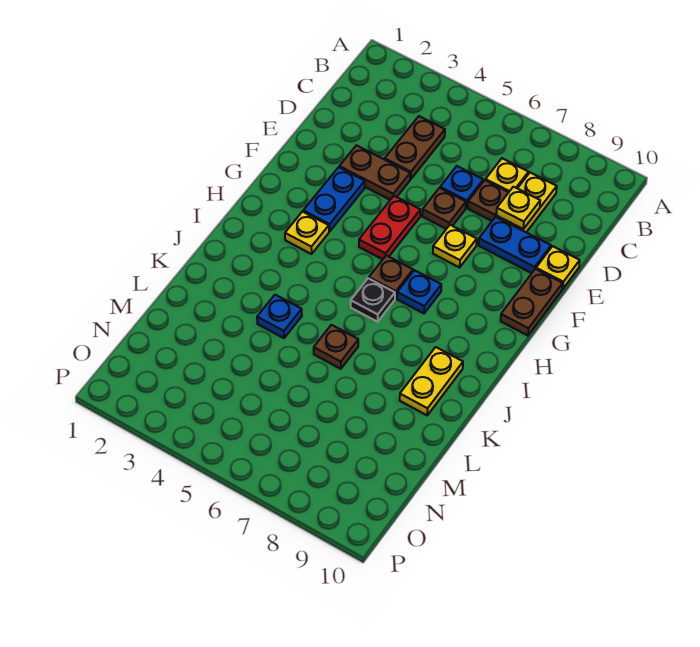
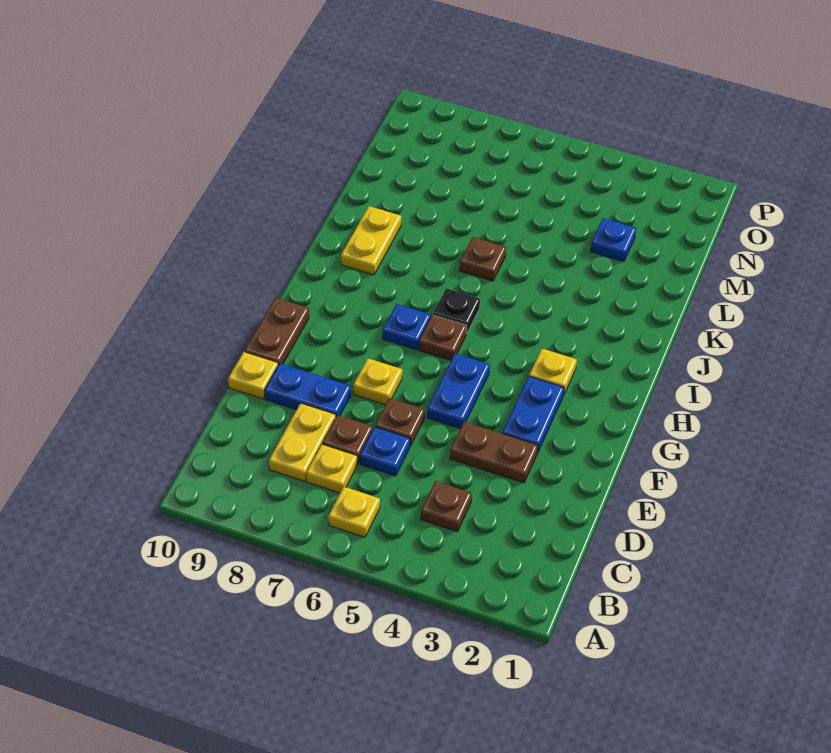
brown 1x2 plate [385,116,445,179] -> brown 1x1 plate [421,481,472,531]
yellow 1x1 plate [496,187,540,229] -> yellow 1x1 plate moved to [328,487,380,537]
red 1x2 plate [359,196,420,259] -> blue 1x2 plate [427,353,490,429]
blue 1x1 plate [257,295,302,338] -> blue 1x1 plate moved to [590,218,636,261]

